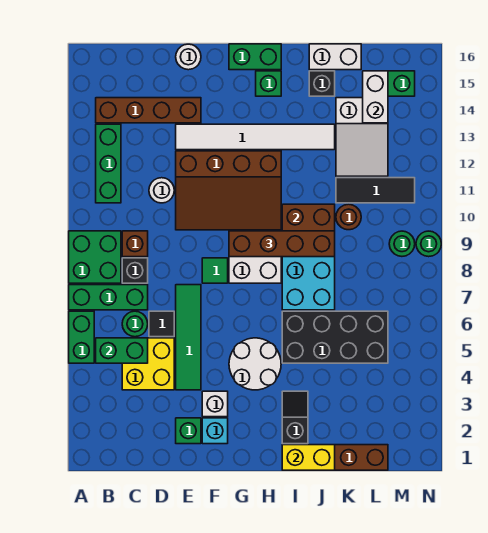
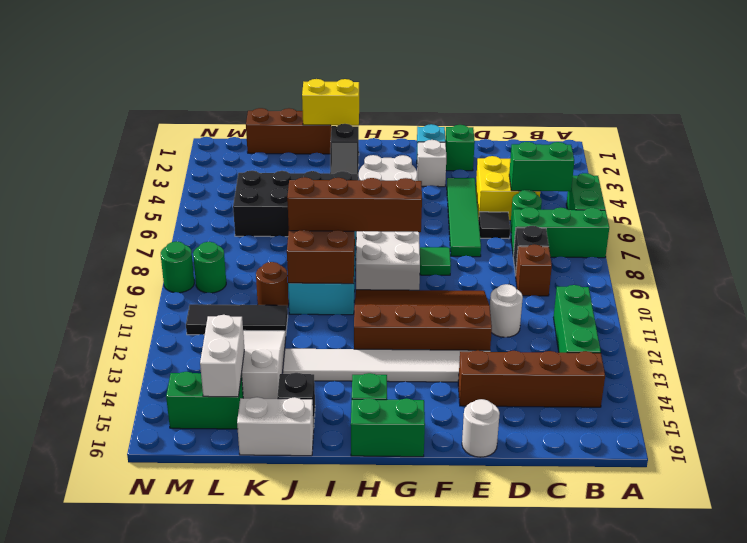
green 2x2 brick [69,231,121,283] -> none

